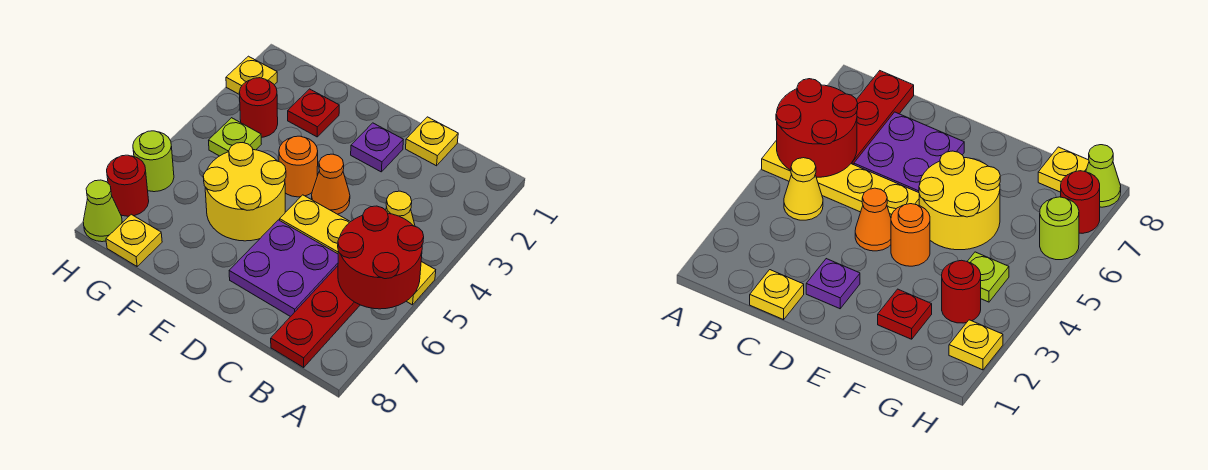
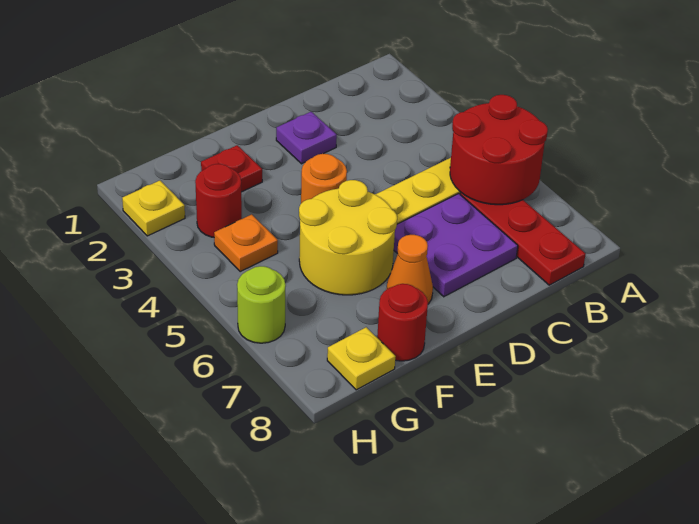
yellow 1x1 cone [386,191,415,226] -> none
yellow 1x1 plate [406,117,458,166] -> none
orange 1x1 cone [312,154,350,214] -> orange 1x1 cone moved to [386,235,433,304]
lime 1x1 plate [209,118,261,156] -> orange 1x1 plate [214,214,278,271]
red 1x1 round brick [107,155,149,216] -> red 1x1 round brick moved to [377,284,428,361]
lime 1x1 cone [83,180,122,242] -> none

